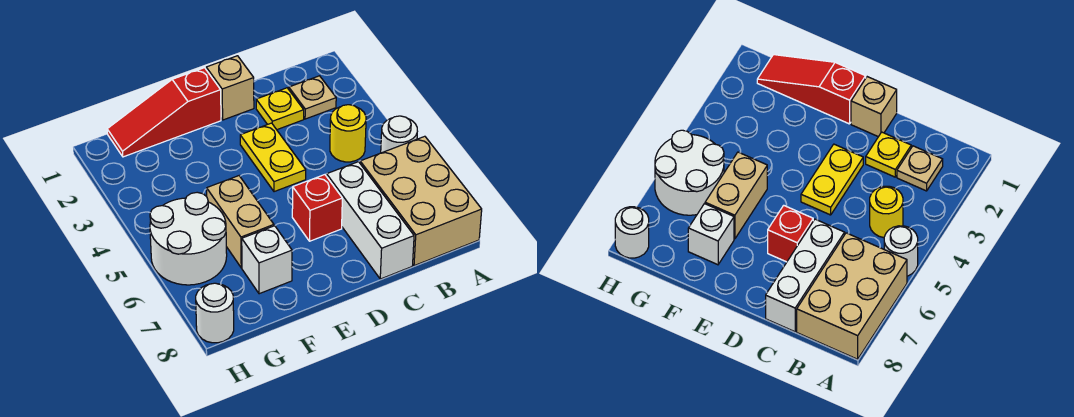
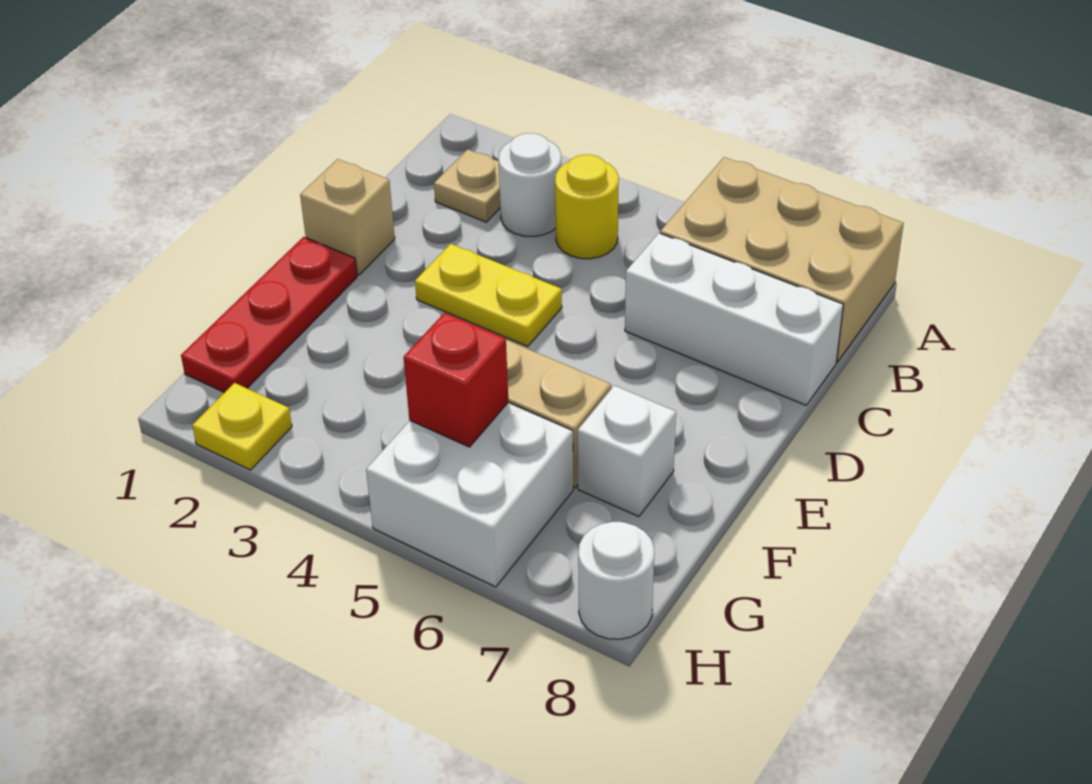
white 1x1 round brick [381,116,417,153] -> white 1x1 round brick moved to [498,133,561,237]
yellow 1x1 plate [256,88,304,130] -> yellow 1x1 plate moved to [192,383,292,470]
red 1x1 brick [292,175,342,241] -> red 1x1 brick moved to [404,313,508,447]
red 1x3 slope [107,68,221,157] -> red 1x3 plate [181,237,357,393]
white 2x2 round brick [150,192,227,285] -> white 2x2 brick [366,403,573,587]

